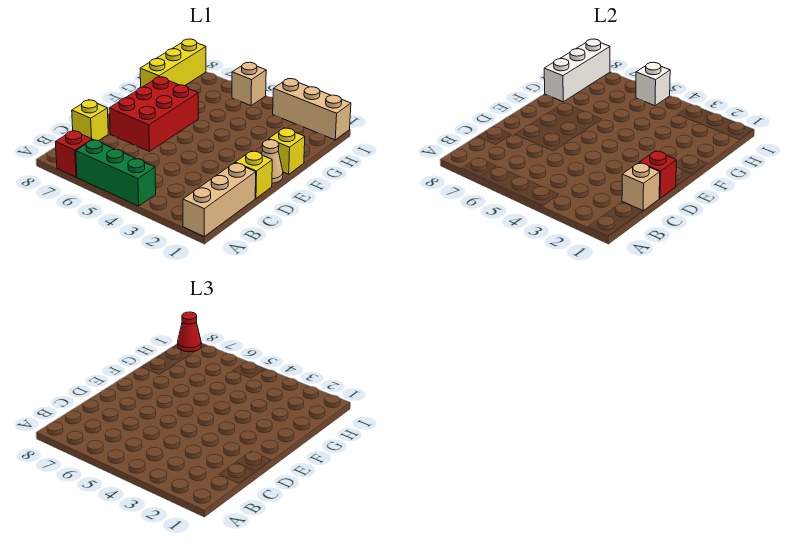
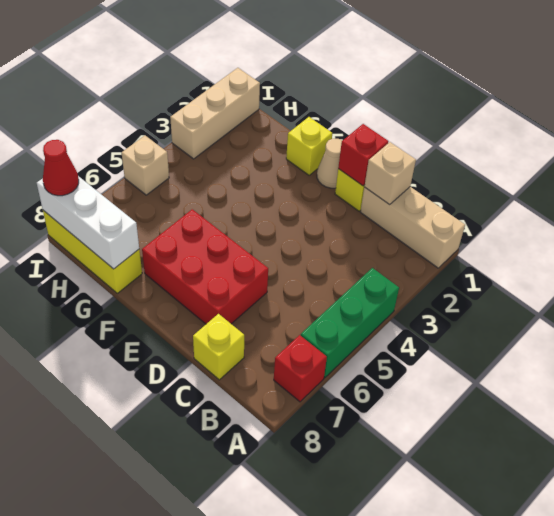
white 1x1 brick [636,62,670,106] -> none

